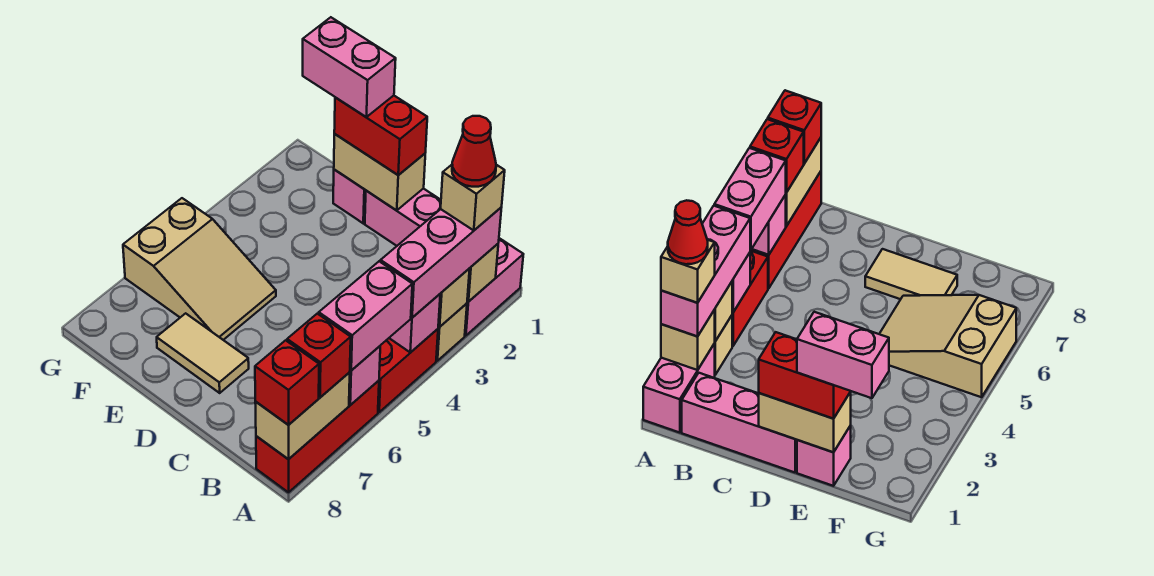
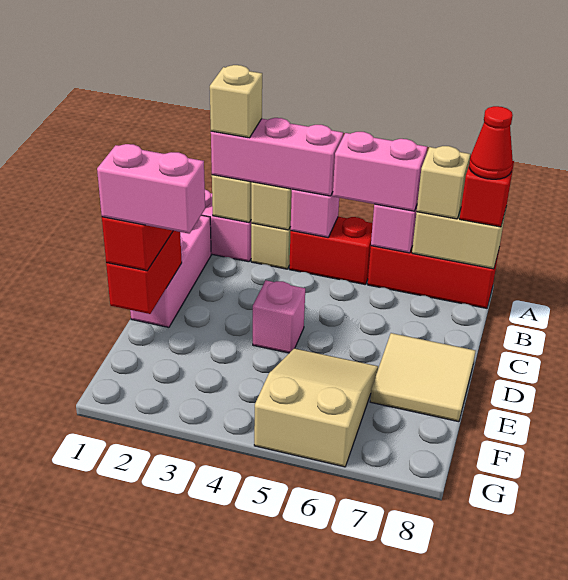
red 1x1 cone [452,116,496,187] -> red 1x1 cone moved to [469,106,513,179]
red 1x1 brick [287,314,351,397] -> tan 1x1 brick [417,146,470,219]
tan 1x2 brick [334,134,425,210] -> red 1x2 brick [106,231,182,314]
tan 1x2 tile [157,313,249,393] -> tan 2x2 tile [370,333,475,422]
pink 1x1 brick [333,170,366,223] -> pink 1x1 brick moved to [253,281,305,353]
pink 1x2 brick [303,17,396,117] -> pink 1x2 brick turned to [97,144,205,234]

